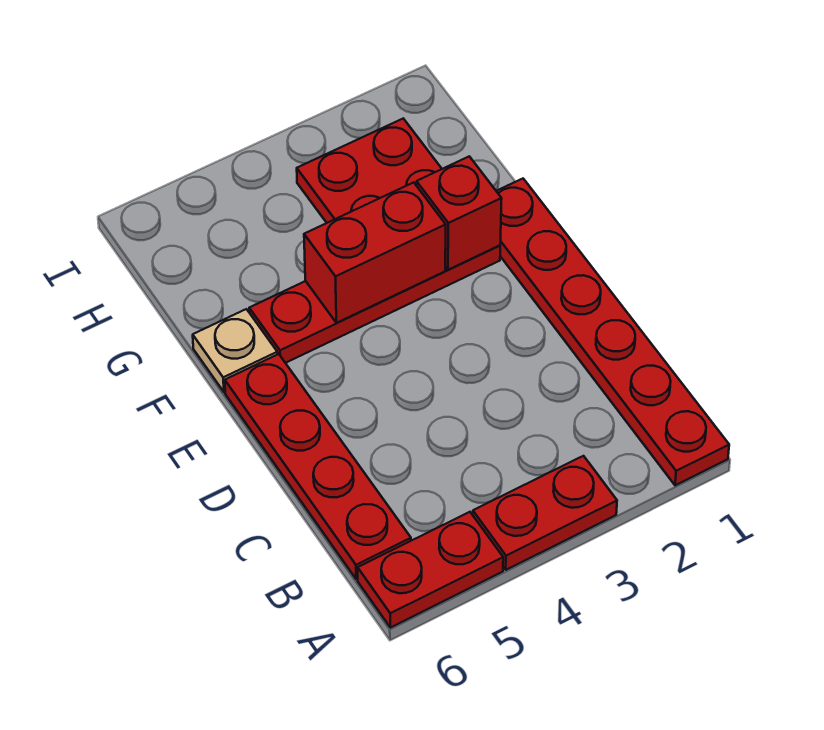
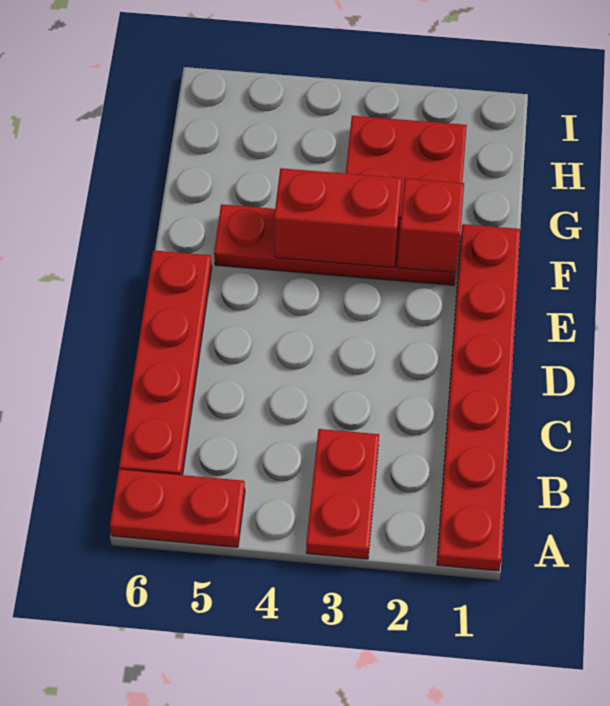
red 1x2 plate [473,456,617,570] -> red 1x2 plate turned to [306,429,379,559]
tan 1x1 plate [193,309,277,392] -> none

